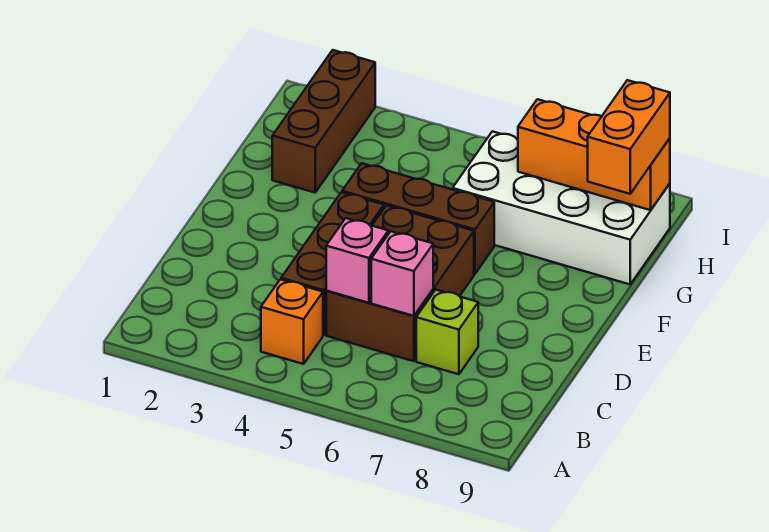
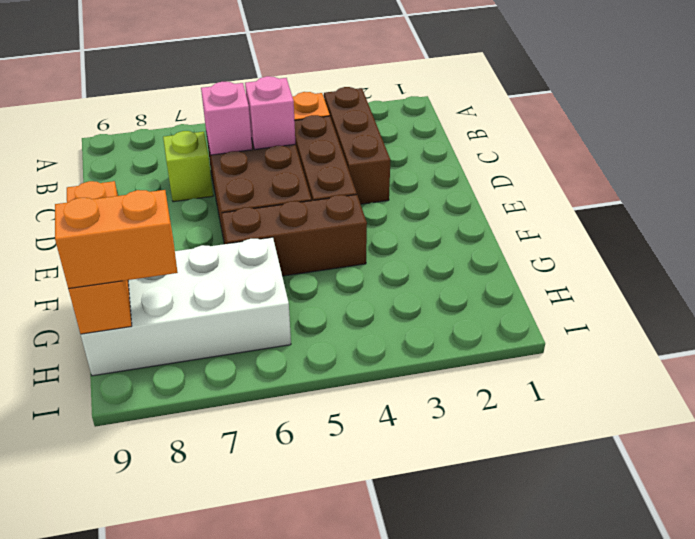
brown 1x3 brick [272,50,375,193] -> brown 1x3 brick moved to [324,87,390,204]
orange 1x2 brick [588,80,670,194] -> orange 1x2 brick turned to [55,190,178,289]
orange 1x3 brick [518,99,670,210] -> orange 1x3 brick turned to [67,181,132,334]

